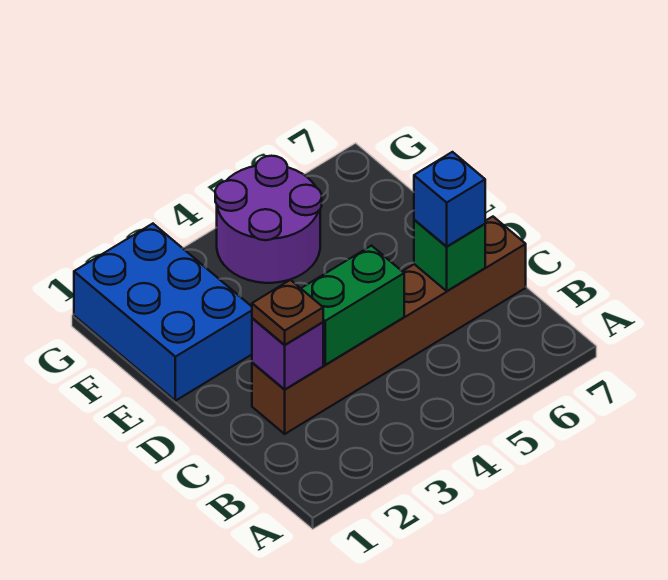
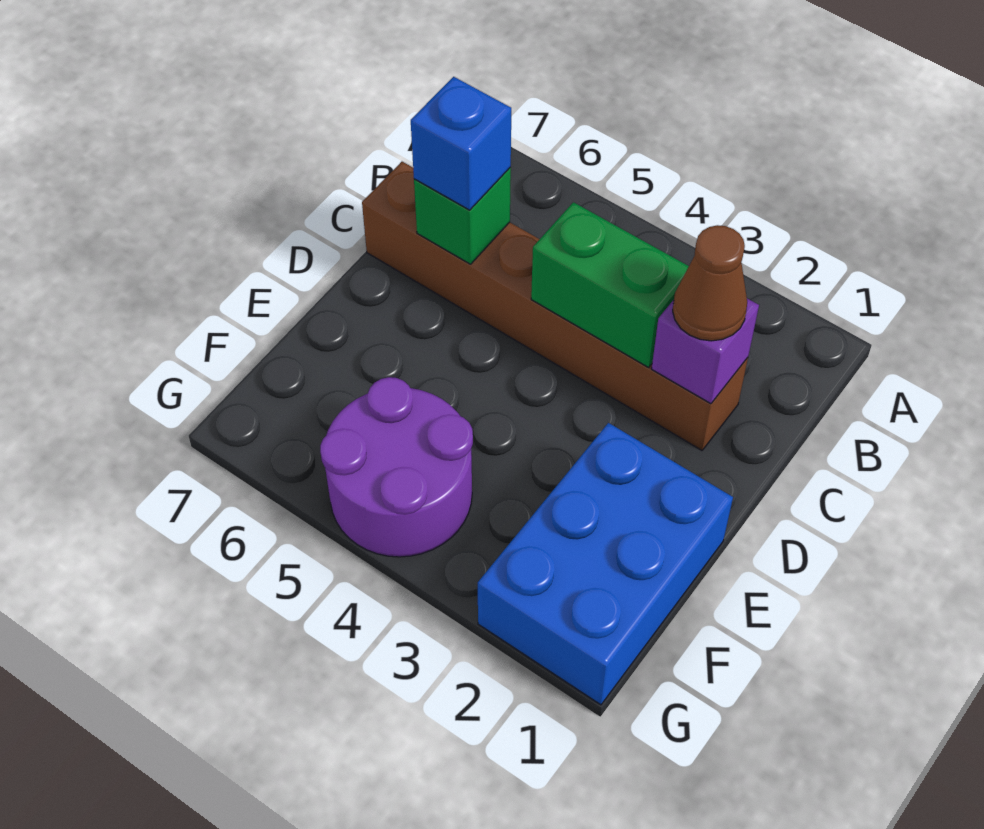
brown 1x1 plate [252,280,323,345] -> brown 1x1 cone [673,225,747,341]

